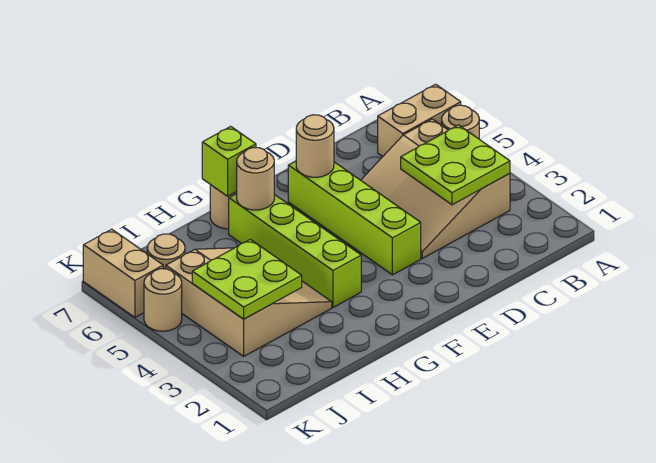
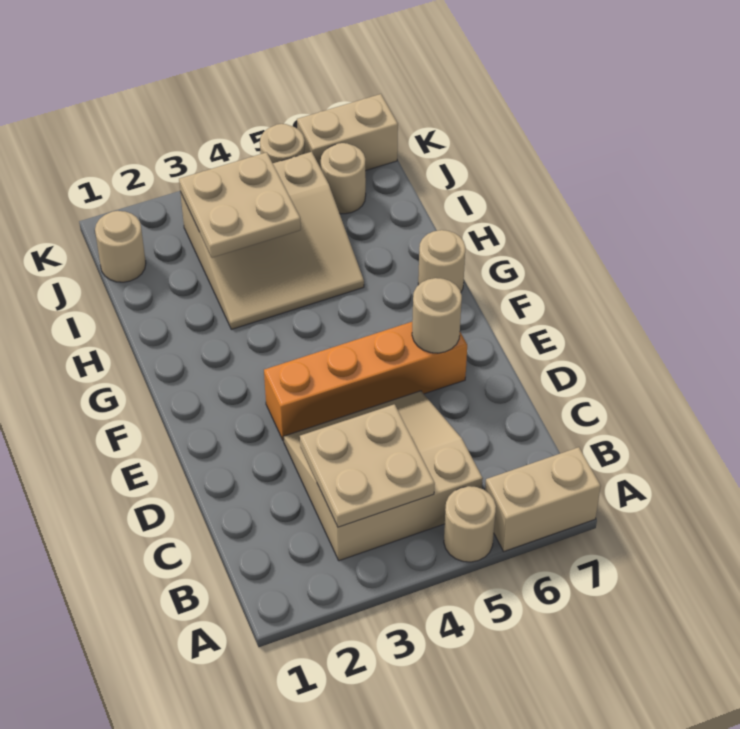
tan 1x2 brick [378,84,461,157] -> tan 1x2 brick turned to [485,447,601,551]
lime 2x2 plate [401,125,510,205] -> tan 2x2 plate [300,404,435,527]
lime 1x4 brick [288,161,421,275] -> orange 1x4 brick [264,322,467,441]
lime 1x4 brick [229,194,361,307] -> none
tan 1x1 round brick [237,147,274,210] -> tan 1x1 round brick moved to [95,211,146,282]
lime 1x1 brick [202,126,256,196] -> none
lime 2x2 plate [192,239,302,319] -> tan 2x2 plate [179,152,301,258]

